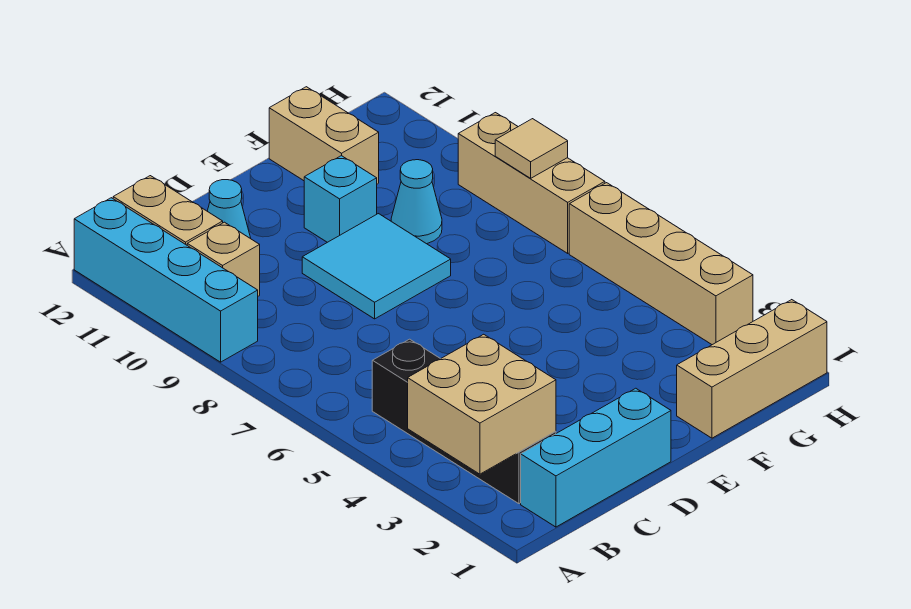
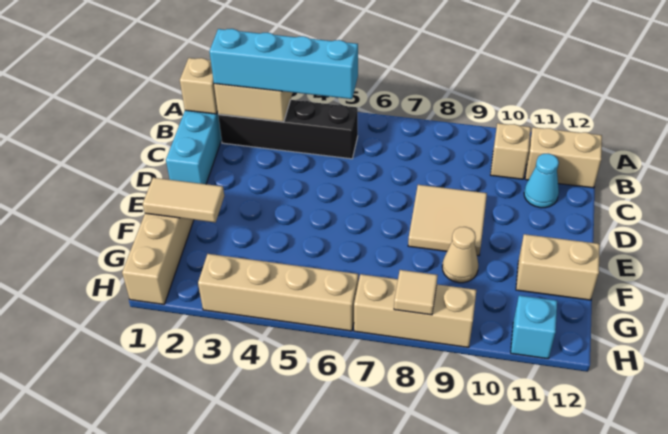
cyan 1x4 brick [74,198,258,362] -> cyan 1x4 brick moved to [210,29,358,99]
none -> tan 1x1 brick [180,58,218,114]
cyan 2x2 tile [302,214,451,319] -> tan 2x2 tile [408,185,487,256]
cyan 1x1 brick [304,156,377,242] -> cyan 1x1 brick moved to [511,296,557,359]
none -> tan 1x2 tile [143,178,224,222]
cyan 1x1 cone [391,160,442,244] -> tan 1x1 cone [442,227,478,283]

